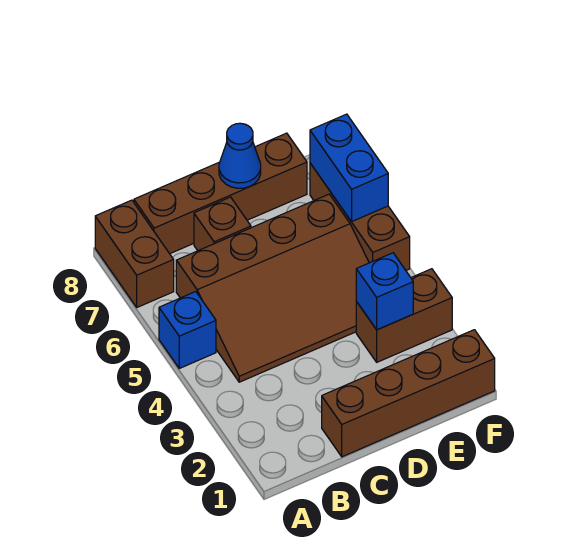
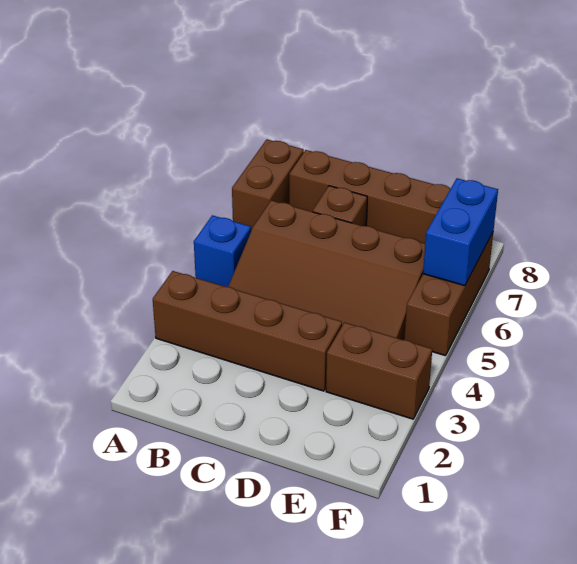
brown 1x4 brick [322,330,495,457] -> brown 1x4 brick moved to [153,271,342,391]
blue 1x1 cone [219,123,261,188] -> none
blue 1x1 brick [356,253,413,330] -> none

